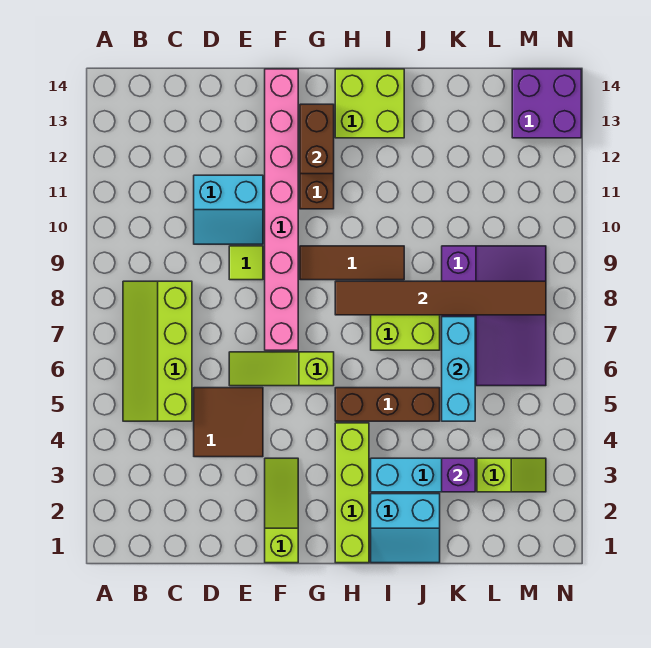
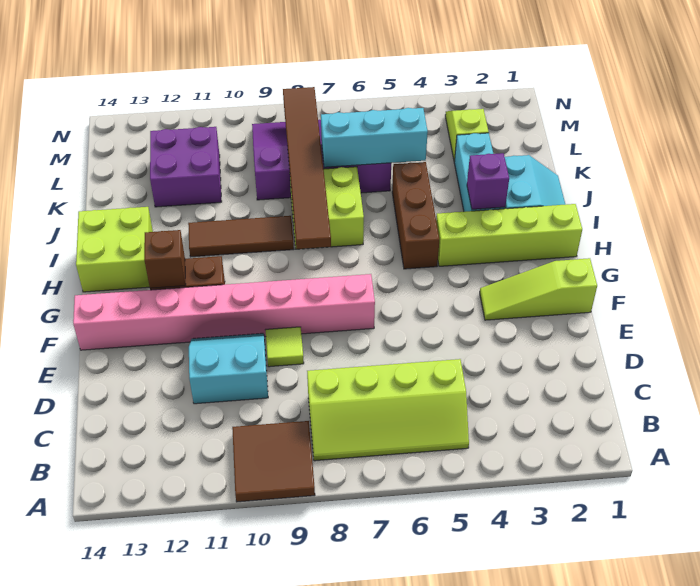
brown 2x2 tile [194,388,263,457] -> brown 2x2 tile moved to [232,421,315,502]
cyan 2x2 slope [194,175,263,244] -> cyan 2x2 slope turned to [189,333,268,404]
lime 1x3 slope [229,352,334,386] -> none
brown 1x3 tile [300,246,404,280] -> brown 1x3 tile turned to [188,216,294,257]
brown 1x2 brick [300,104,334,174] -> brown 1x1 brick [144,230,186,288]
purple 1x1 brick [442,458,475,492] -> purple 1x1 brick moved to [467,153,509,209]
purple 2x2 brick [512,69,581,138] -> purple 2x2 brick moved to [150,127,222,207]

